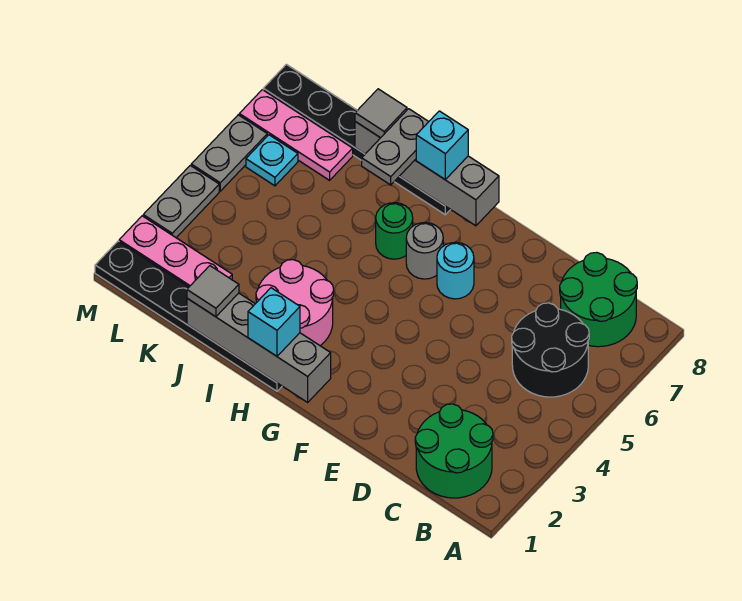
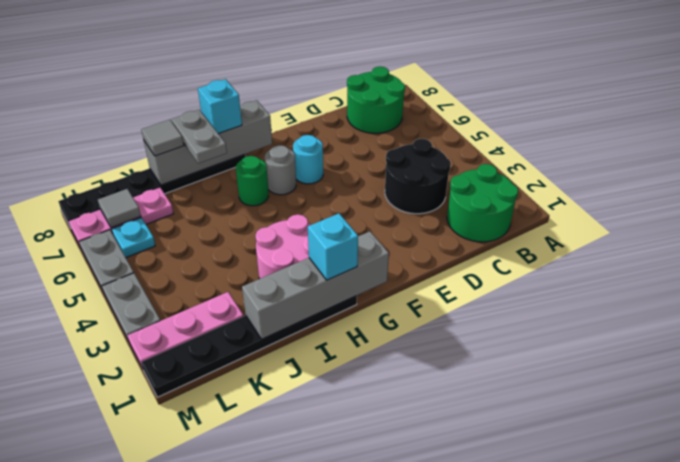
black 2x2 round brick [512,303,589,397] -> black 2x2 round brick moved to [385,139,451,214]
grey 1x1 tile [187,266,239,317] -> grey 1x1 tile moved to [98,189,141,228]

